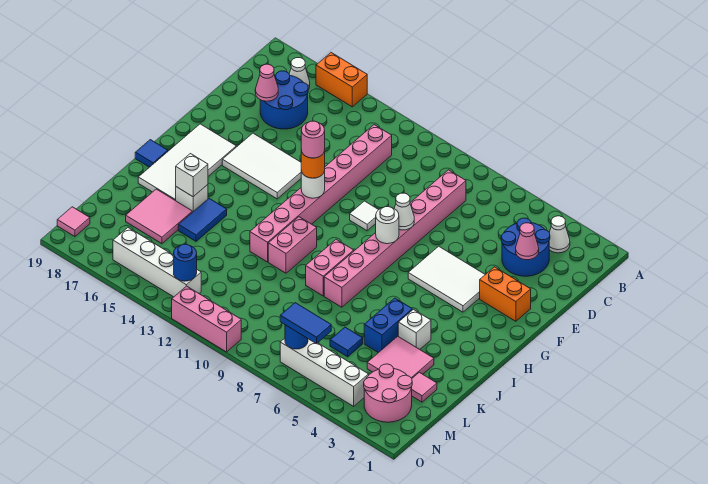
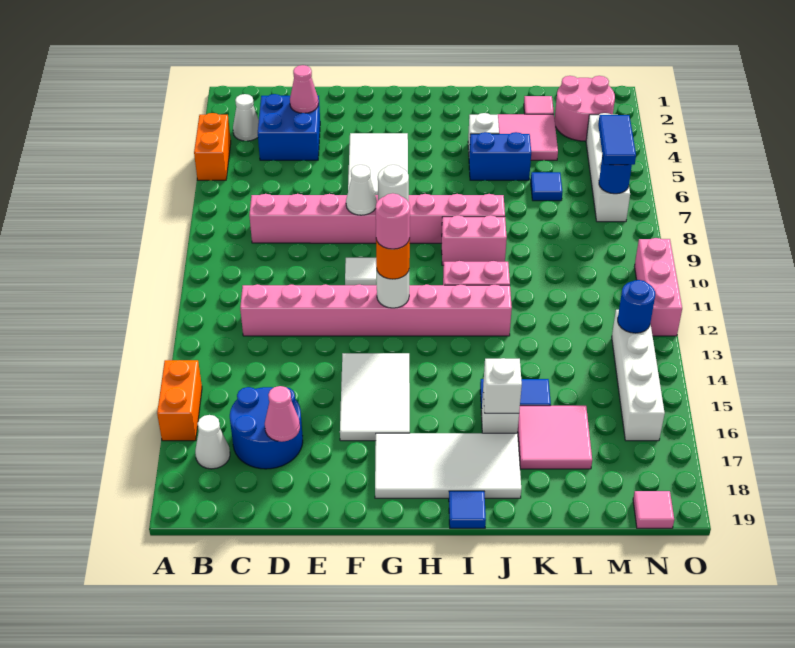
blue 2x2 round brick [501,218,550,276] -> blue 2x2 brick [258,94,320,160]
orange 1x2 brick [480,267,531,321] -> orange 1x2 brick moved to [194,113,231,180]

